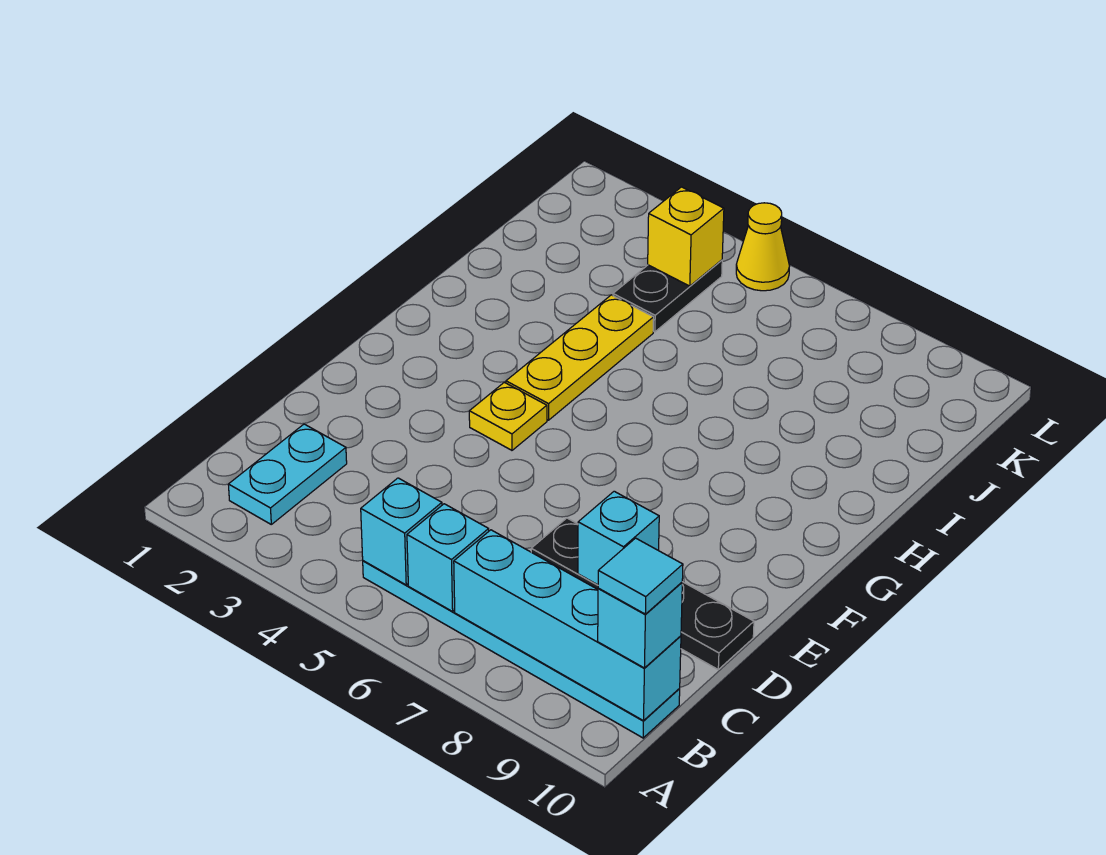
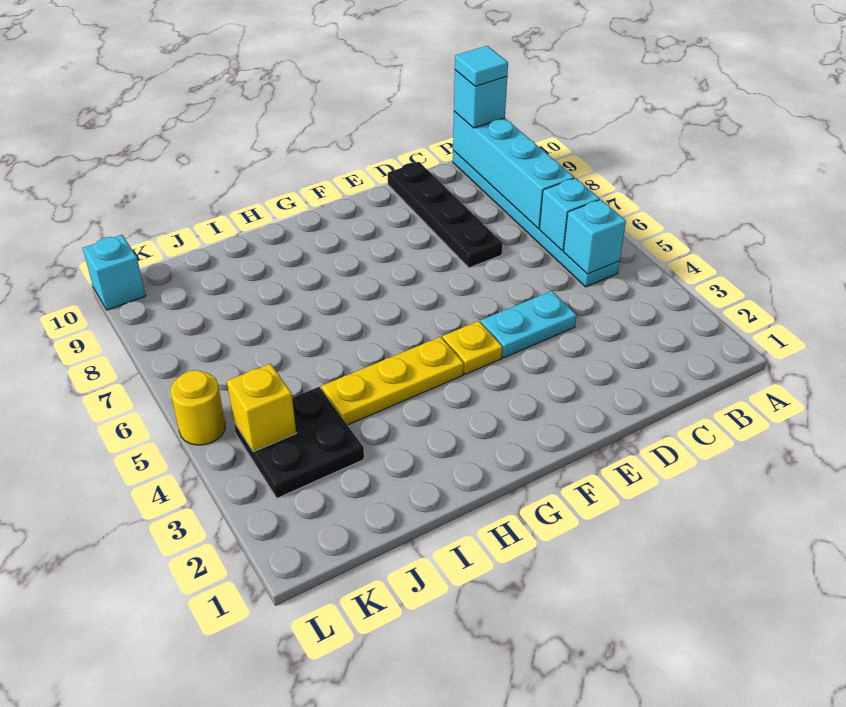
cyan 1x2 plate [228,424,347,524] -> cyan 1x2 plate moved to [481,291,576,358]
cyan 1x1 brick [578,491,659,585] -> cyan 1x1 brick moved to [83,235,146,310]
black 1x2 plate [613,260,722,332] -> black 2x2 plate [234,387,364,498]
yellow 1x1 cone [736,203,789,291] -> yellow 1x1 round brick [170,370,225,445]

